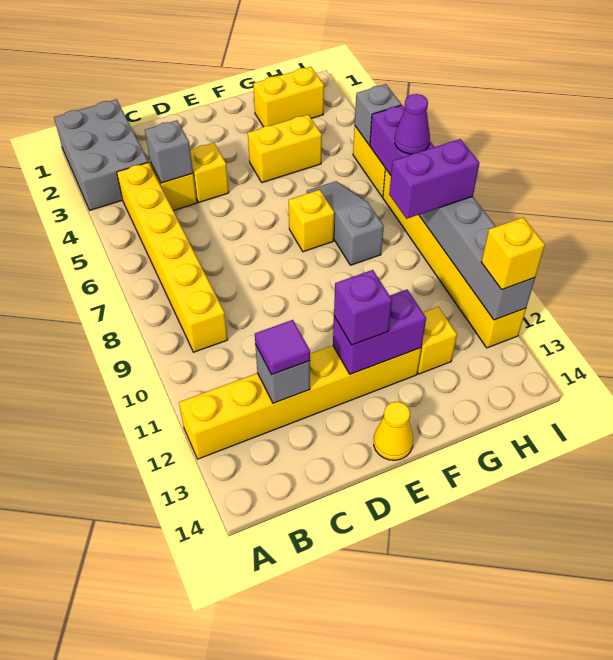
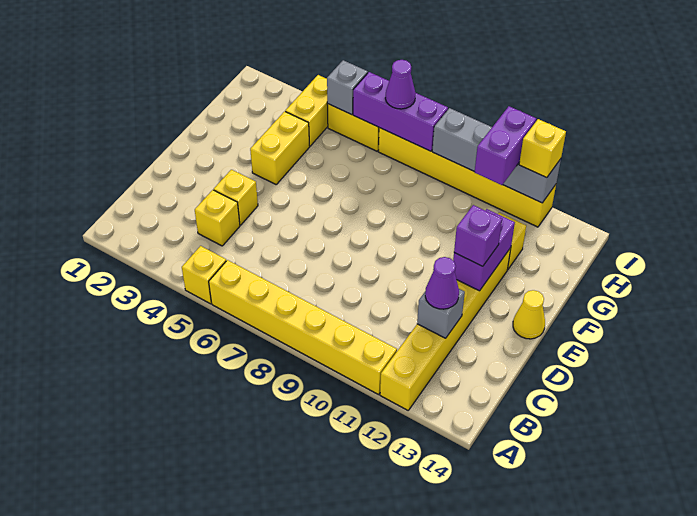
grey 2x3 brick [54,99,148,210] -> none
yellow 1x6 brick [117,162,228,352] -> yellow 1x6 brick moved to [209,260,397,395]
grey 1x1 brick [145,120,193,183] -> none
purple 1x1 tile [255,320,310,375] -> purple 1x1 cone [425,257,459,309]
yellow 1x1 brick [289,190,334,252] -> yellow 1x1 brick moved to [182,246,226,304]
yellow 1x2 brick [253,67,324,127] -> yellow 1x2 brick moved to [285,75,328,146]
grey 1x3 slope [307,181,384,265] -> none
purple 1x2 brick [389,139,479,219] -> purple 1x2 brick moved to [475,106,536,185]

